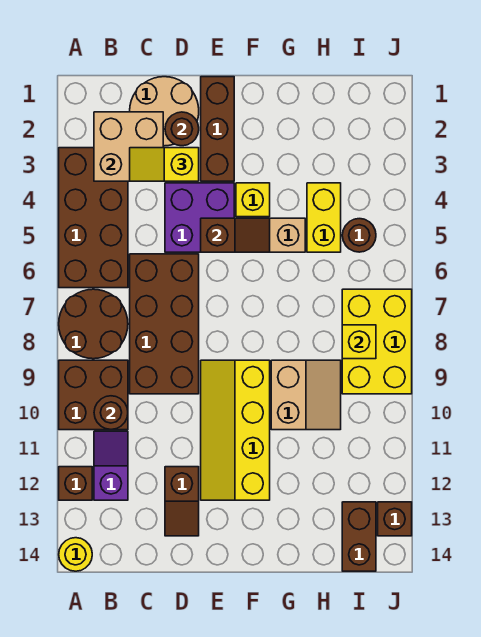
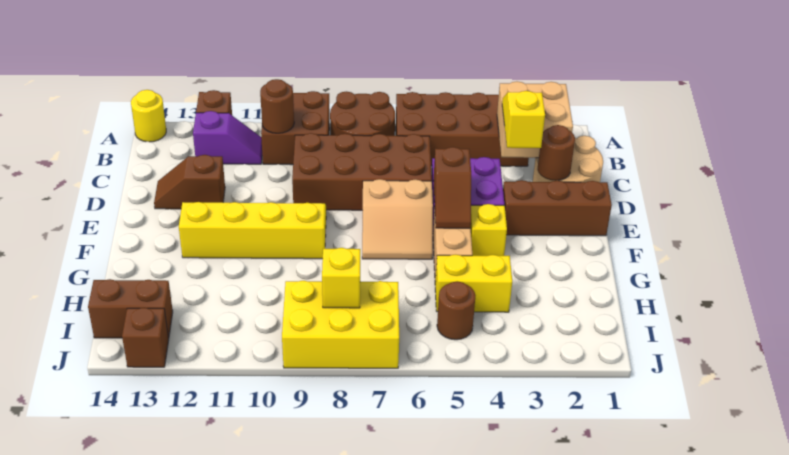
tan 2x2 slope [271,360,341,430] -> tan 2x2 slope moved to [362,179,433,259]

